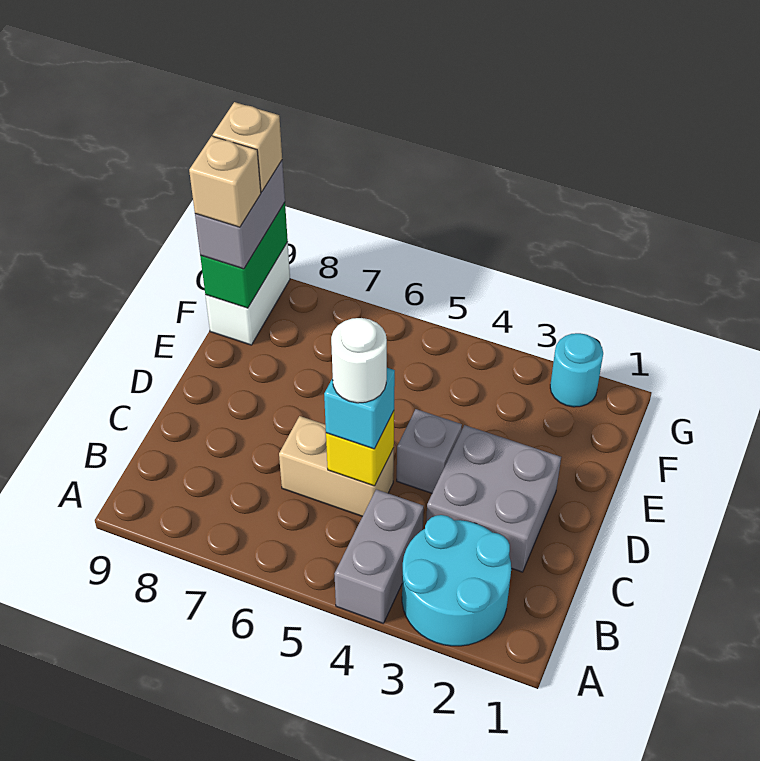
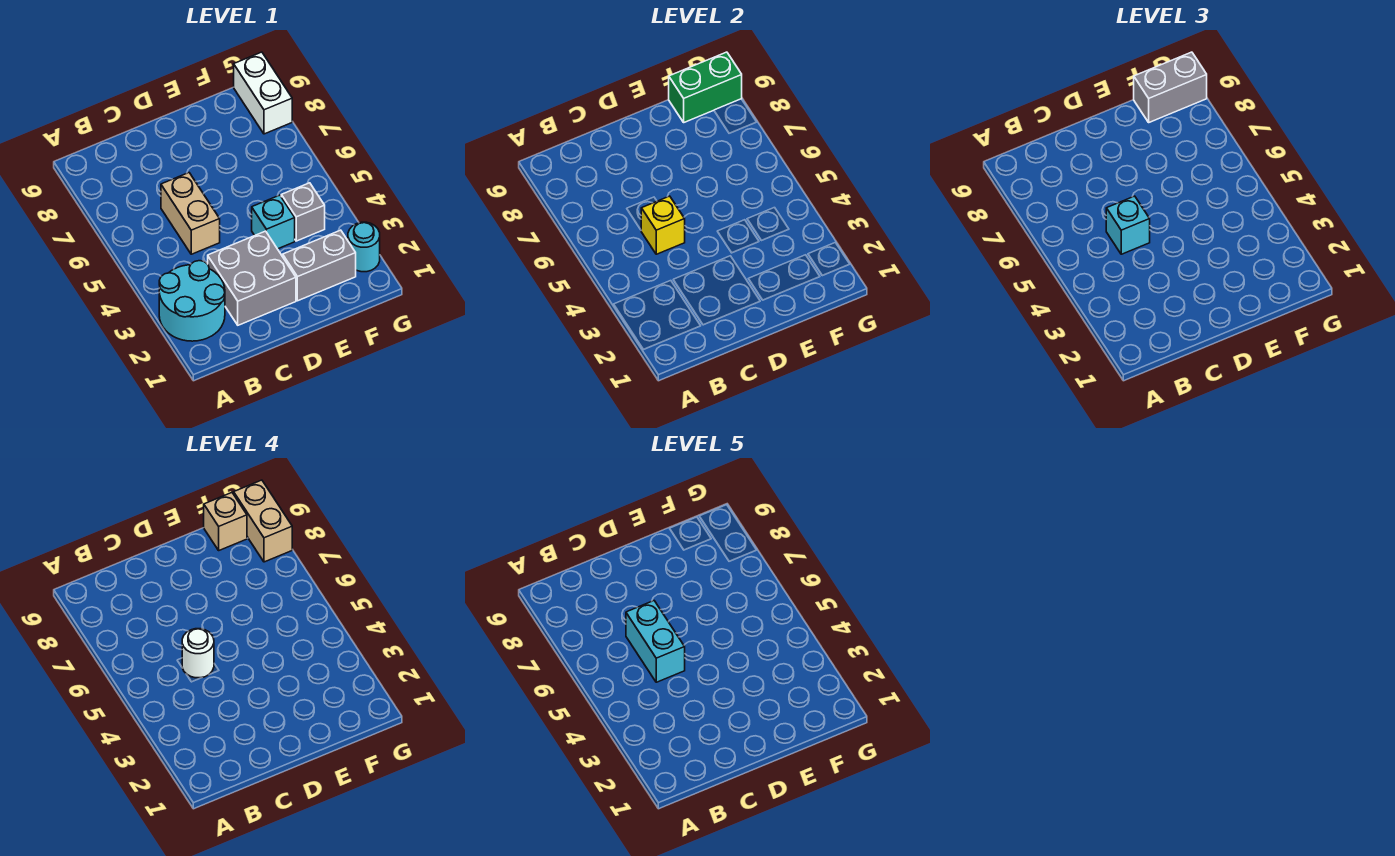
grey 1x2 brick [335,489,424,623] -> grey 1x2 brick moved to [283,230,356,301]
none -> cyan 1x2 brick [626,601,685,682]
grey 1x1 brick [397,409,462,493] -> grey 1x1 brick moved to [281,183,325,241]
none -> cyan 1x1 brick [252,195,295,249]
white 1x2 brick [205,242,290,345] -> white 1x2 brick turned to [234,52,292,134]
tan 1x1 brick [213,102,282,192] -> tan 1x2 brick [234,480,292,562]

